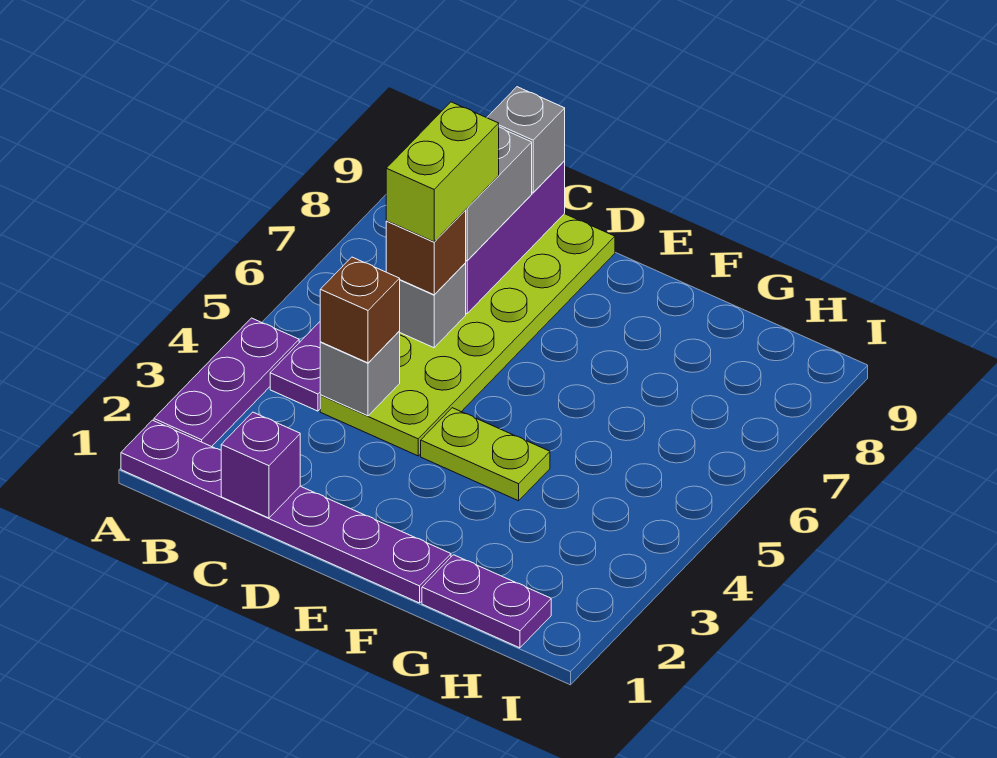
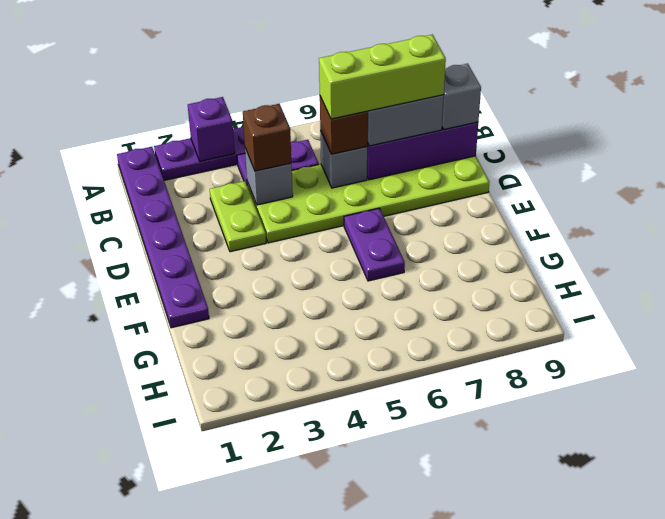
purple 1x1 brick [221,412,300,518] -> purple 1x1 brick moved to [188,97,235,161]
lime 1x2 brick [386,102,499,242] -> lime 1x3 brick [319,35,446,119]
lime 1x2 plate [421,408,550,501] -> lime 1x2 plate moved to [210,181,266,252]
purple 1x2 plate [422,555,551,648] -> purple 1x2 plate moved to [344,208,405,281]

